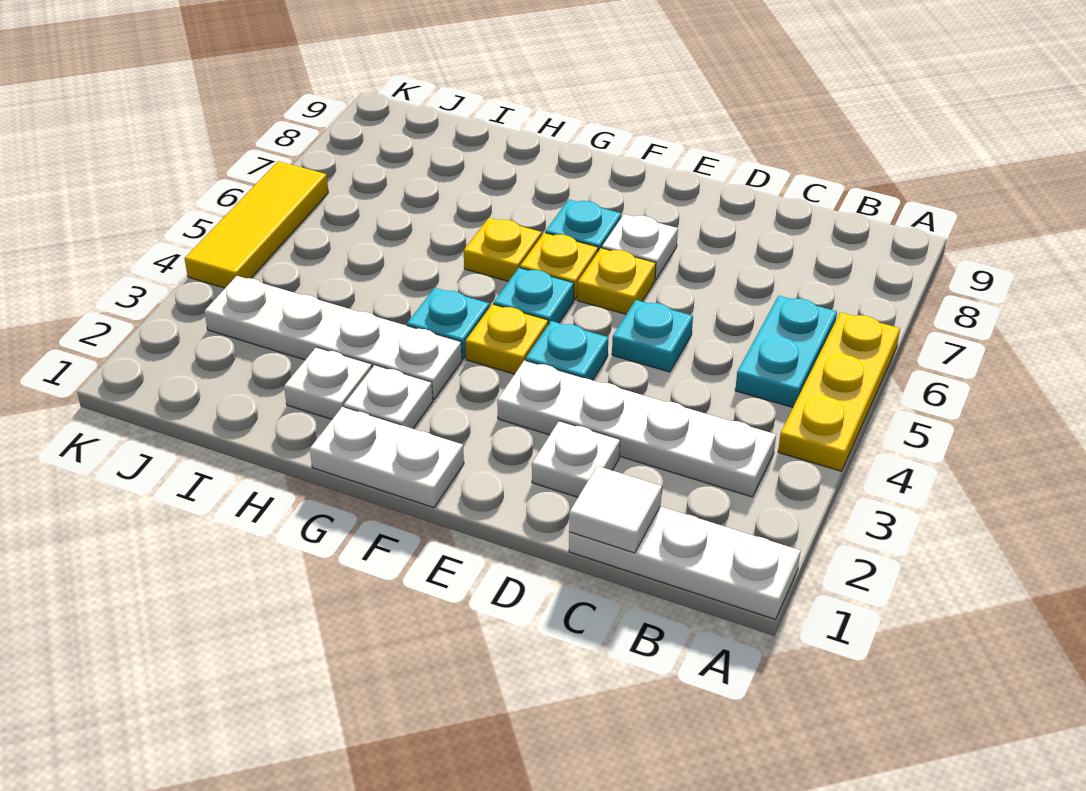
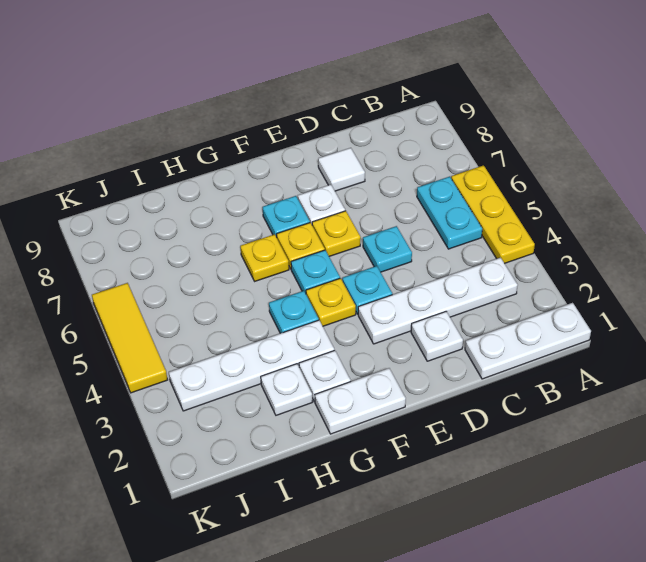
white 1x1 tile [569,466,662,553] -> white 1x1 tile moved to [318,148,365,191]

